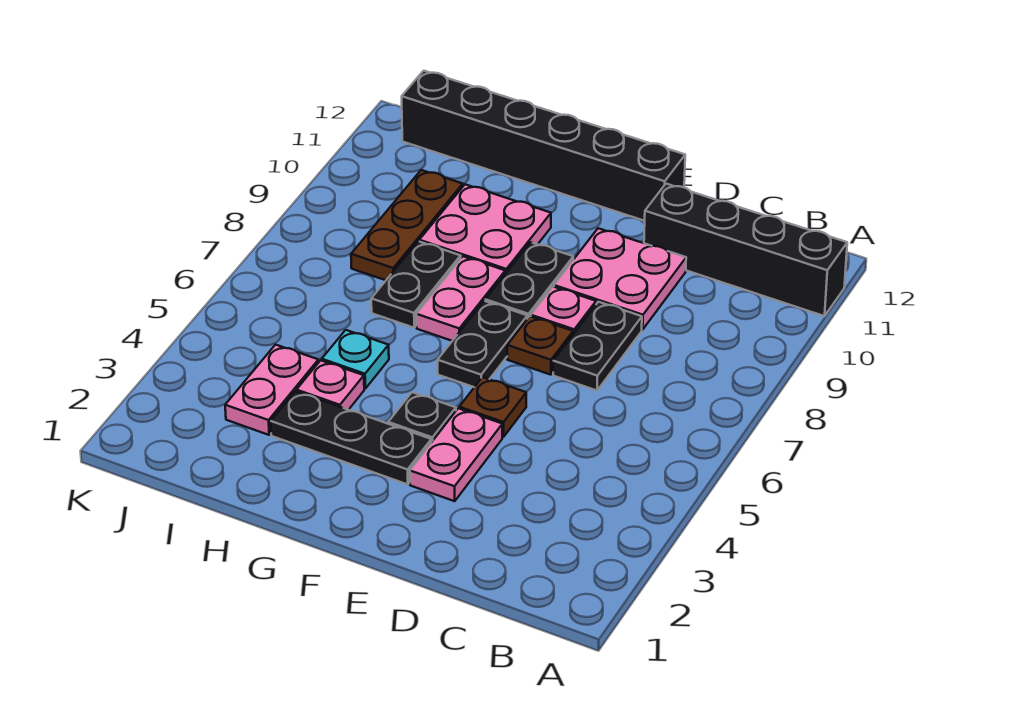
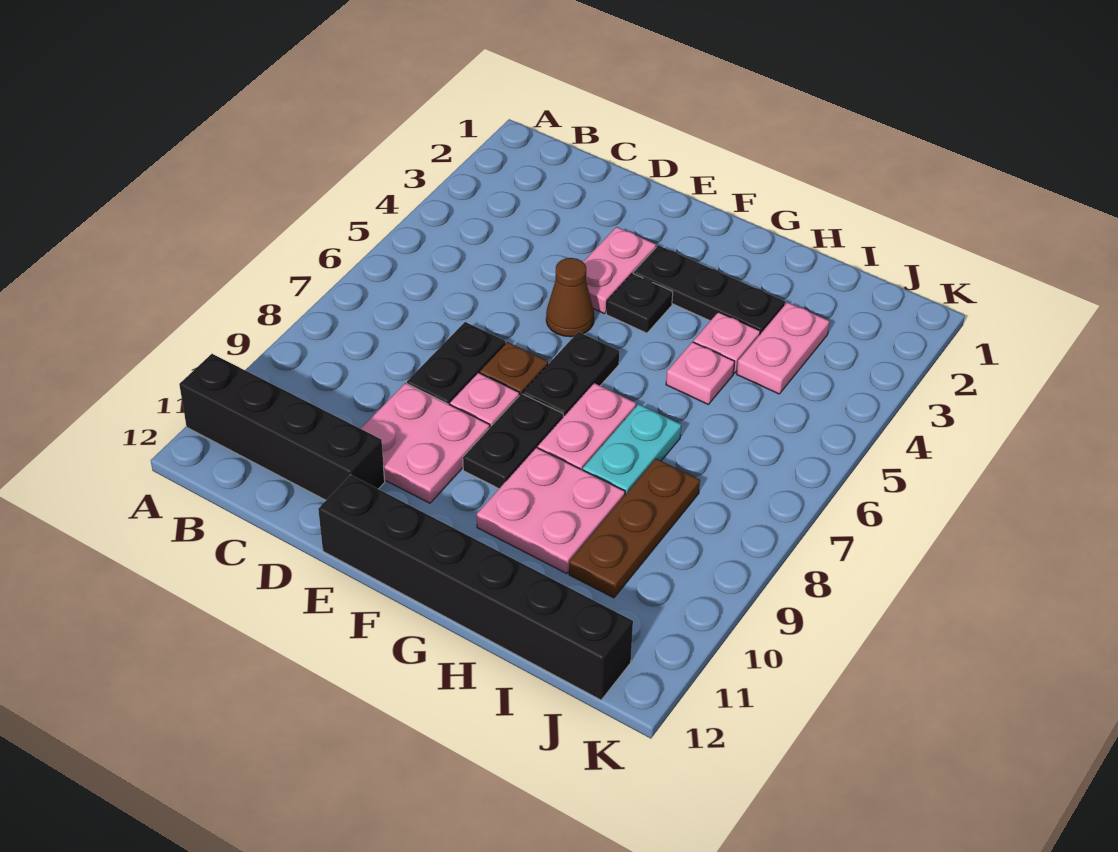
brown 1x1 plate [459,377,526,437] -> brown 1x1 cone [546,258,594,337]
cyan 1x1 plate [322,330,389,388] -> pink 1x1 plate [666,342,735,404]
black 1x2 plate [371,241,461,328] -> cyan 1x2 plate [583,404,681,494]

